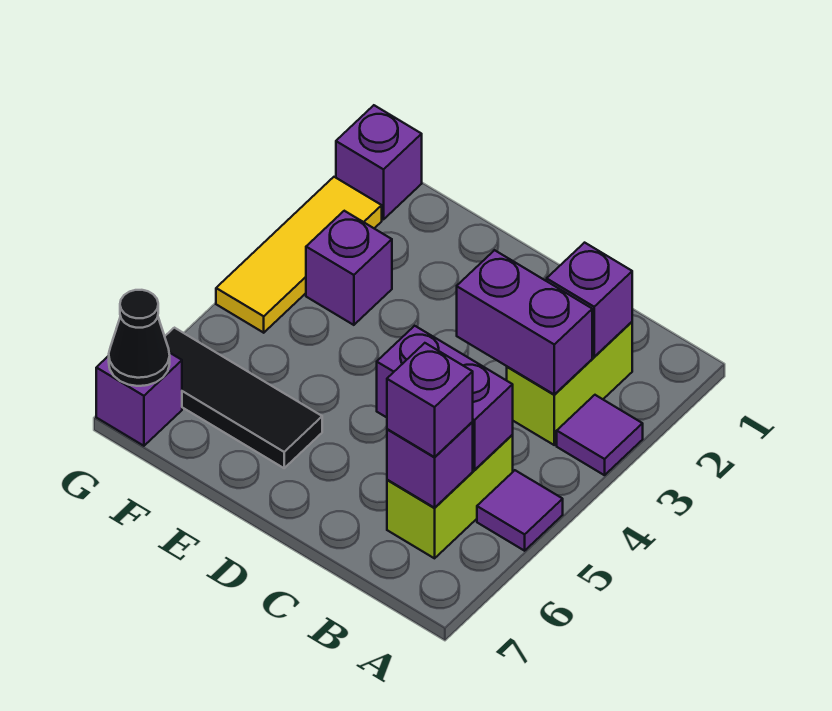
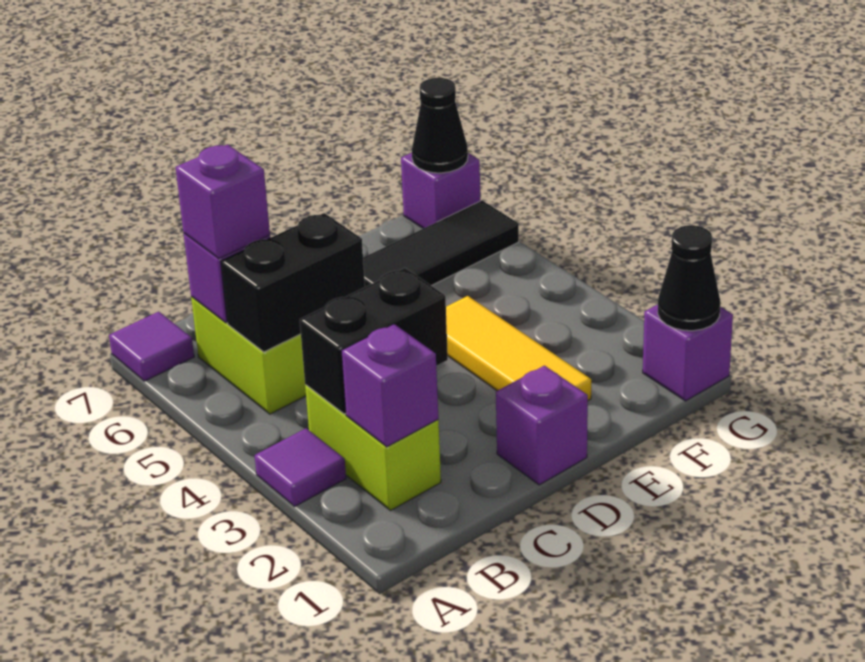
purple 1x1 tile [477,470,563,551] -> purple 1x1 tile moved to [109,312,194,381]
purple 1x2 brick [457,250,592,394] -> black 1x2 brick [300,268,448,414]
purple 1x2 brick [377,326,513,470] -> black 1x2 brick [221,213,365,352]
purple 1x1 brick [306,211,392,325] -> purple 1x1 brick moved to [496,366,588,485]
none -> black 1x1 cone [658,225,720,331]
yellow 1x3 tile [216,177,382,333] -> yellow 1x3 tile moved to [446,296,591,400]

